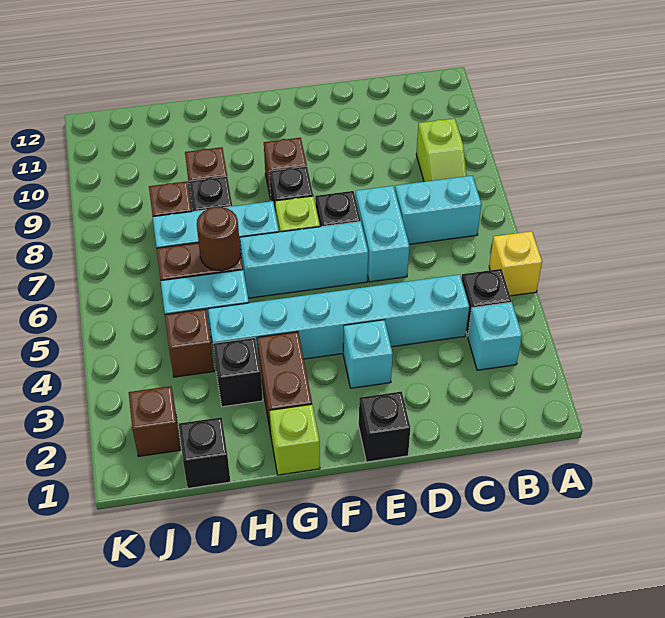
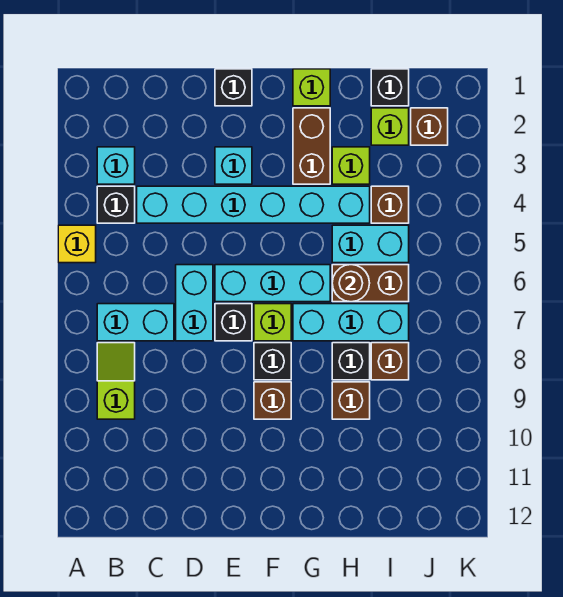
black 1x1 brick [213,338,263,407] -> lime 1x1 brick [332,147,370,184]
none -> lime 1x1 brick [371,108,409,145]

